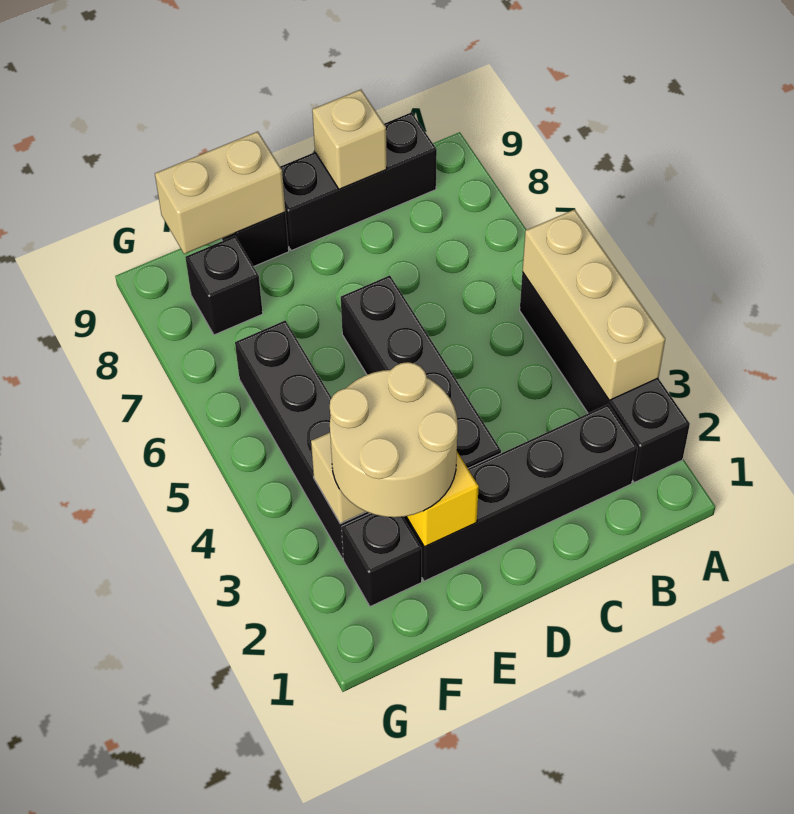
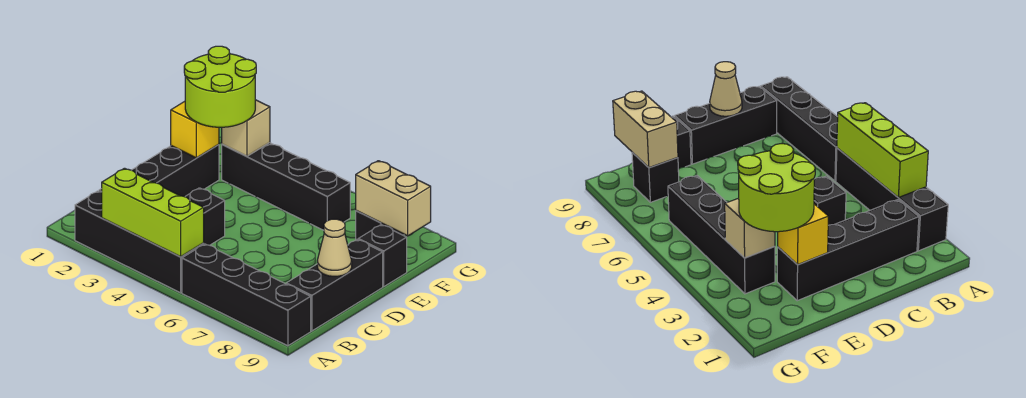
tan 1x3 brick [522,210,665,400] -> lime 1x3 brick [102,168,204,257]
tan 1x1 brick [312,90,387,189] -> tan 1x1 cone [317,219,352,276]
black 1x4 brick [341,275,501,468] -> black 1x4 brick moved to [182,244,311,346]
tan 2x2 round brick [330,362,458,517] -> lime 2x2 round brick [184,46,256,127]
tan 1x2 brick [155,132,285,254] -> tan 1x2 brick turned to [356,161,431,236]
black 1x1 brick [342,513,422,607] -> black 1x1 brick moved to [185,188,225,245]

